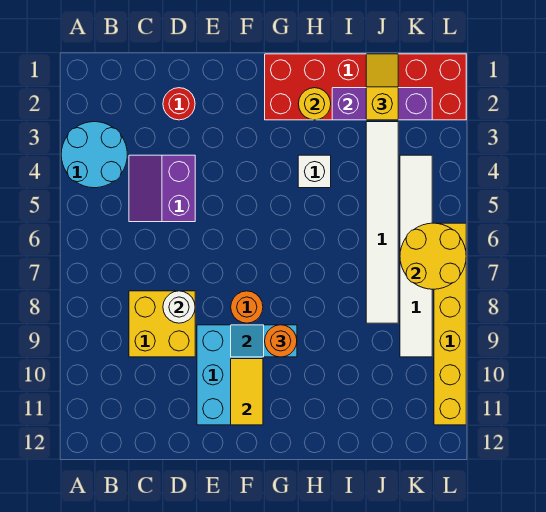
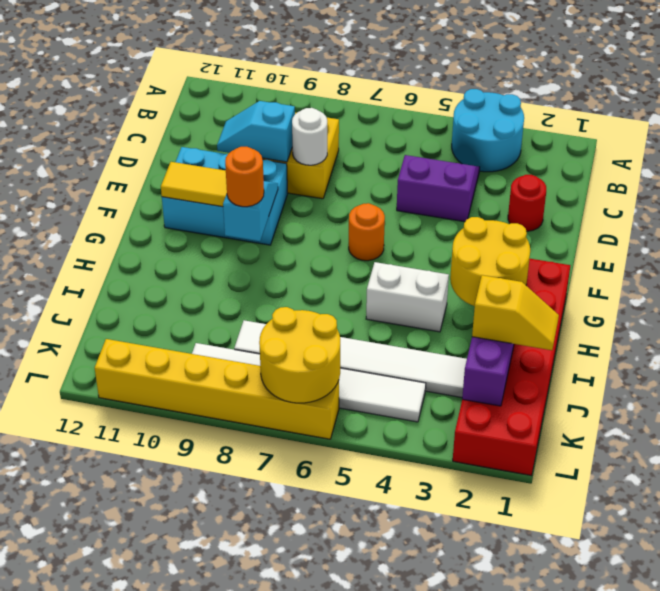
none -> cyan 1x2 slope [217,101,295,162]
orange 1x1 round brick [231,291,263,323] -> orange 1x1 round brick moved to [349,203,385,261]
yellow 1x1 round brick [299,88,331,120] -> yellow 2x2 round brick [450,217,530,306]
white 1x1 brick [298,155,331,188] -> white 1x2 brick [366,262,449,332]

